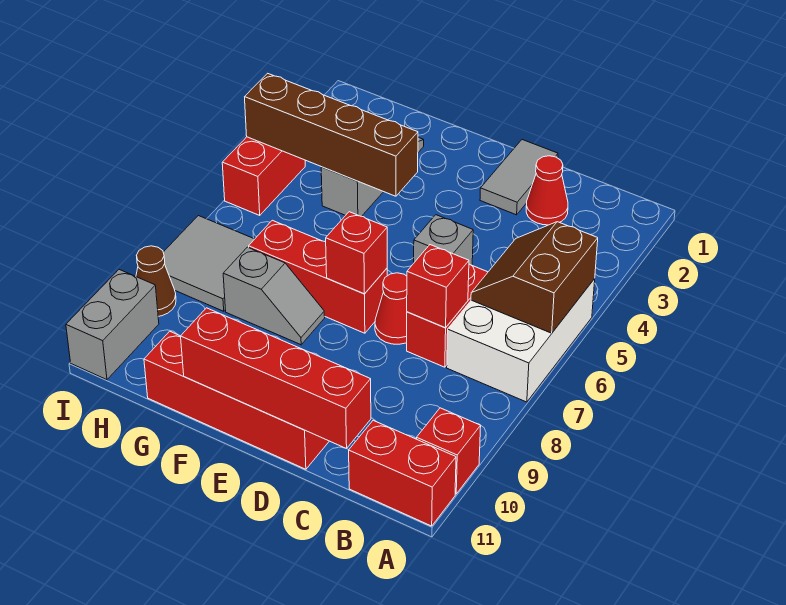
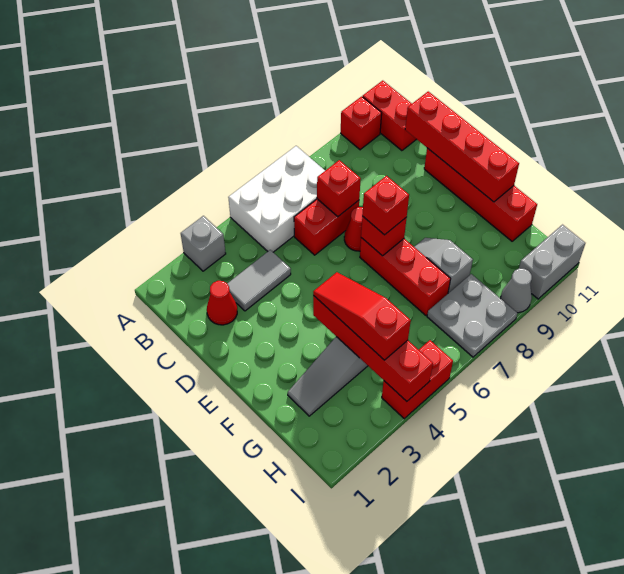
brown 2x2 slope [471,222,598,333] -> none
grey 1x2 tile [480,140,558,215] -> grey 1x2 tile moved to [227,250,291,311]
grey 1x1 brick [414,215,473,265] -> grey 1x1 brick moved to [181,216,226,271]
none -> red 1x1 brick [362,176,409,235]
brown 1x4 brick [245,73,418,196] -> red 1x4 brick [313,295,433,402]
none -> red 1x3 slope [313,272,411,360]
grey 2x2 tile [163,216,254,311] -> grey 2x2 plate [427,274,517,357]
brown 1x1 cone [136,246,176,316] -> grey 1x1 cone [501,268,532,313]

